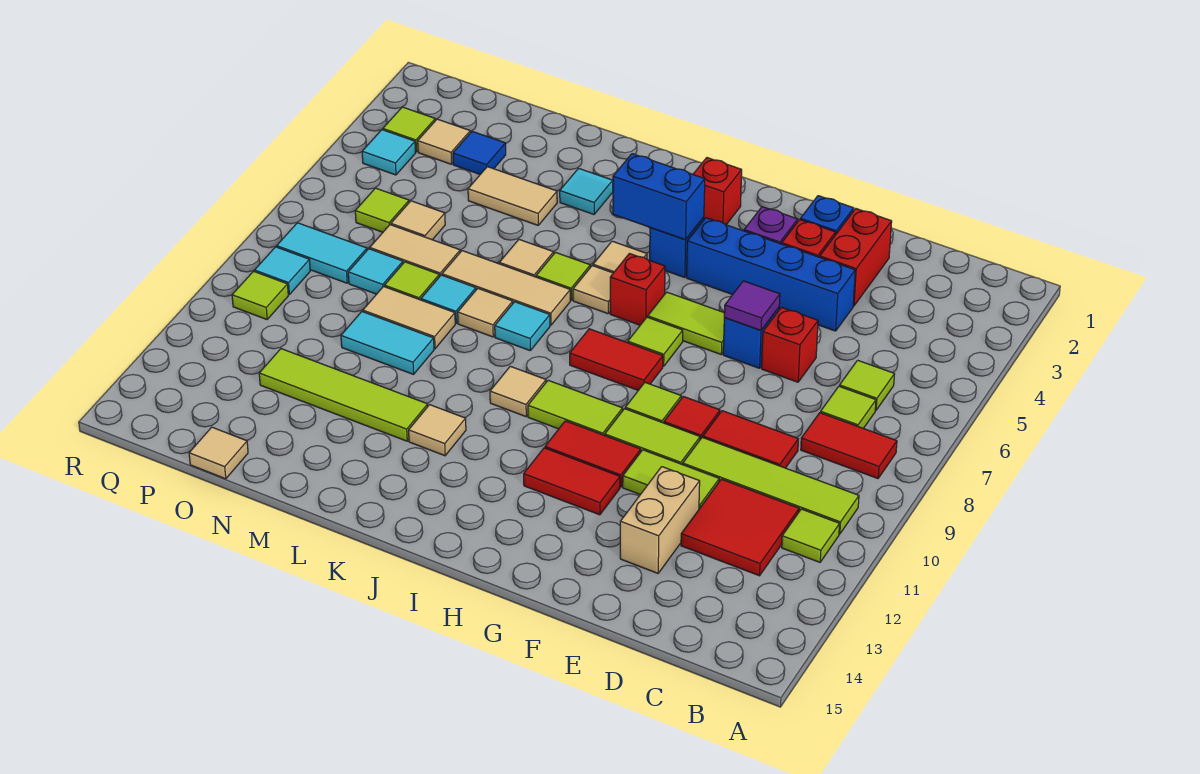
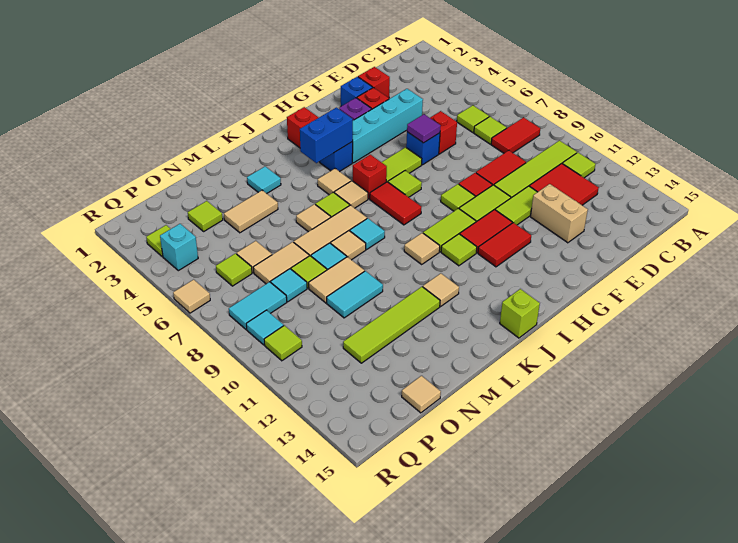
red 1x2 brick [820,209,892,306] -> red 1x1 brick [358,67,390,98]
blue 1x4 brick [687,218,855,331] -> cyan 1x4 brick [352,89,423,163]
red 1x2 tile [570,329,663,390] -> red 1x2 tile turned to [370,182,421,225]
none -> lime 1x1 tile [441,234,477,266]
none -> lime 1x1 brick [500,289,540,338]
blue 1x1 tile [453,131,506,174] -> lime 1x1 tile [188,201,223,231]
tan 1x1 tile [418,119,470,164] -> tan 1x1 tile moved to [173,280,210,313]
cyan 1x1 tile [362,130,416,175] -> cyan 1x1 brick [160,224,198,271]

